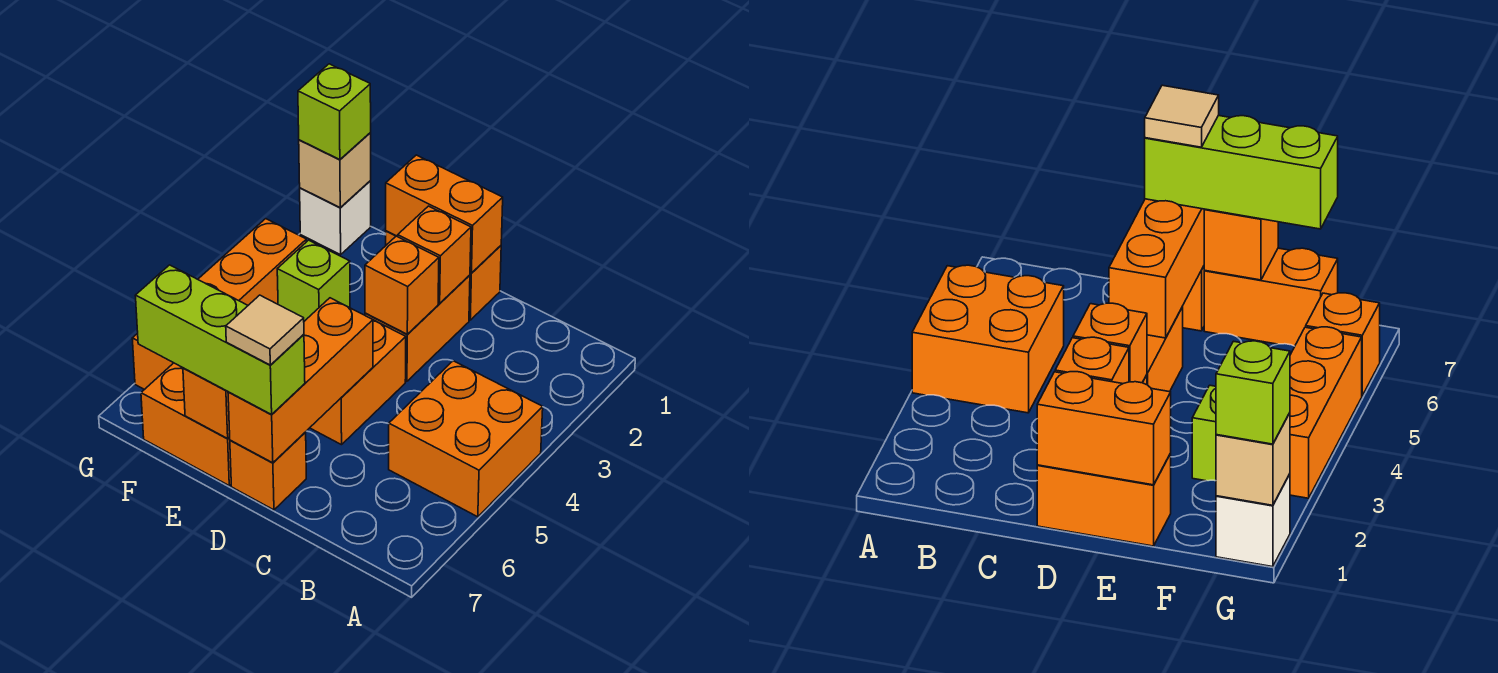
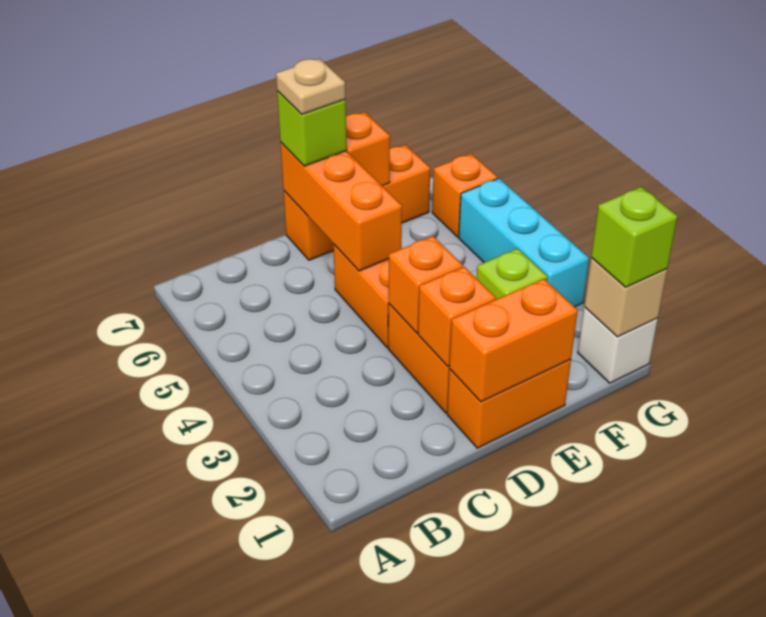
orange 2x2 brick [389,361,543,517] -> none
lime 1x3 brick [135,265,305,414] -> lime 1x1 brick [277,91,347,166]
tan 1x1 tile [226,295,304,365] -> tan 1x1 plate [276,59,345,114]
orange 1x3 brick [198,219,307,305] -> cyan 1x3 brick [459,178,589,307]

